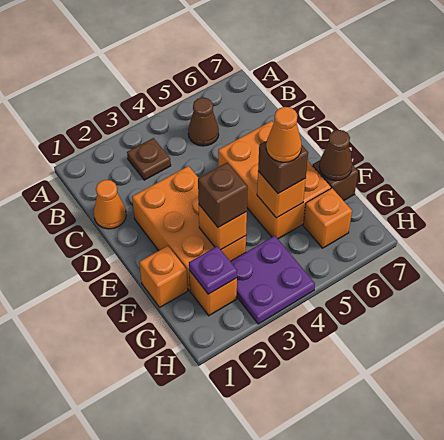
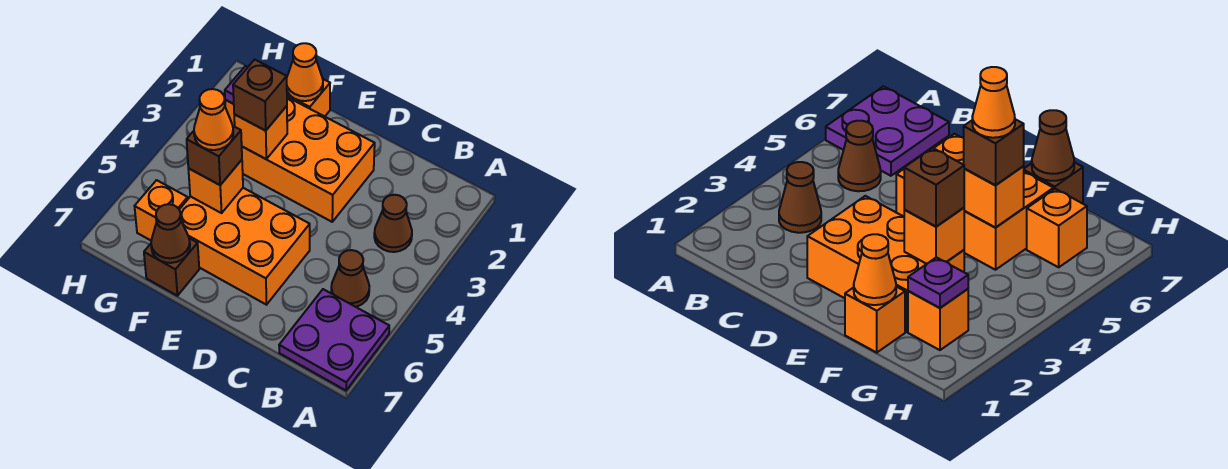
brown 1x1 plate [127,138,171,180] -> brown 1x1 cone [374,195,412,252]
orange 1x1 cone [94,180,126,229] -> orange 1x1 cone moved to [287,43,323,101]
purple 2x2 plate [230,236,315,324] -> purple 2x2 plate moved to [279,289,389,390]

